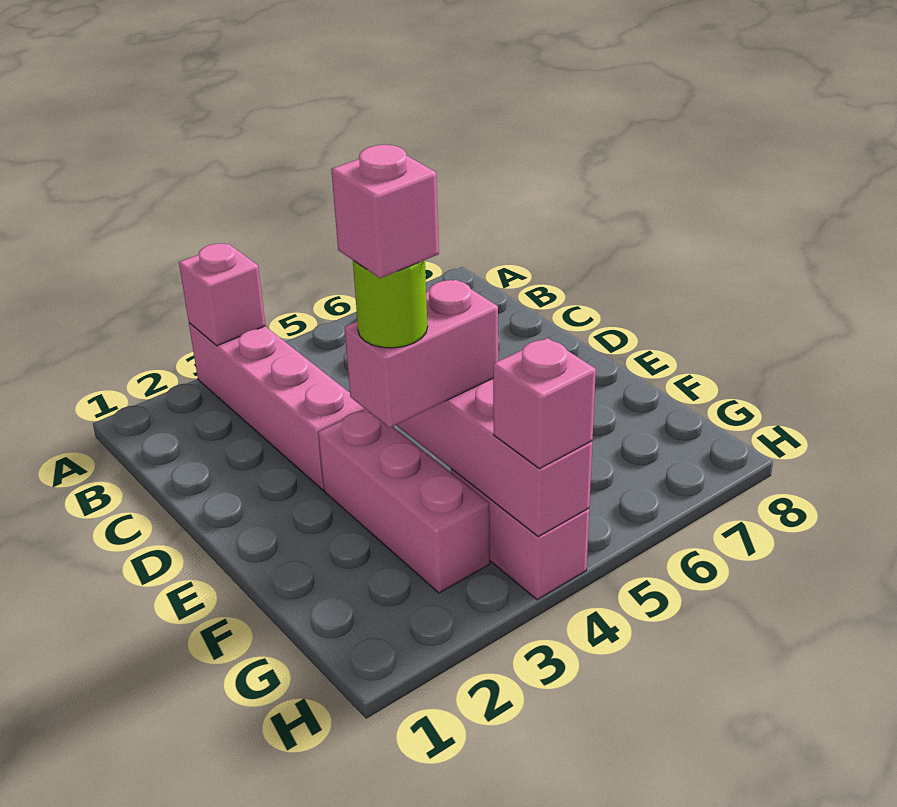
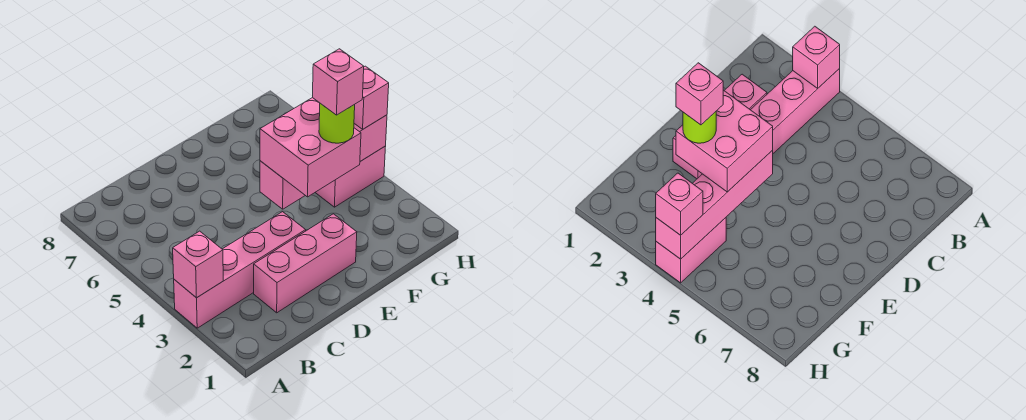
pink 1x3 brick [318,410,490,593] -> pink 1x3 brick moved to [254,214,357,313]
pink 1x2 brick [345,280,498,428] -> pink 2x2 brick [260,98,361,197]

